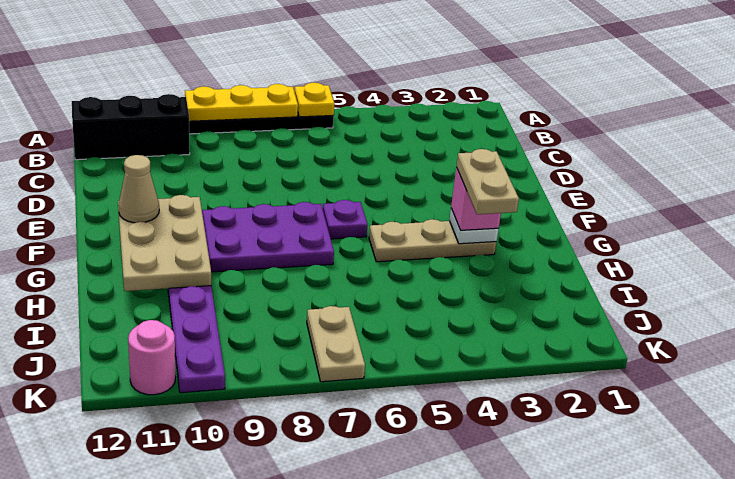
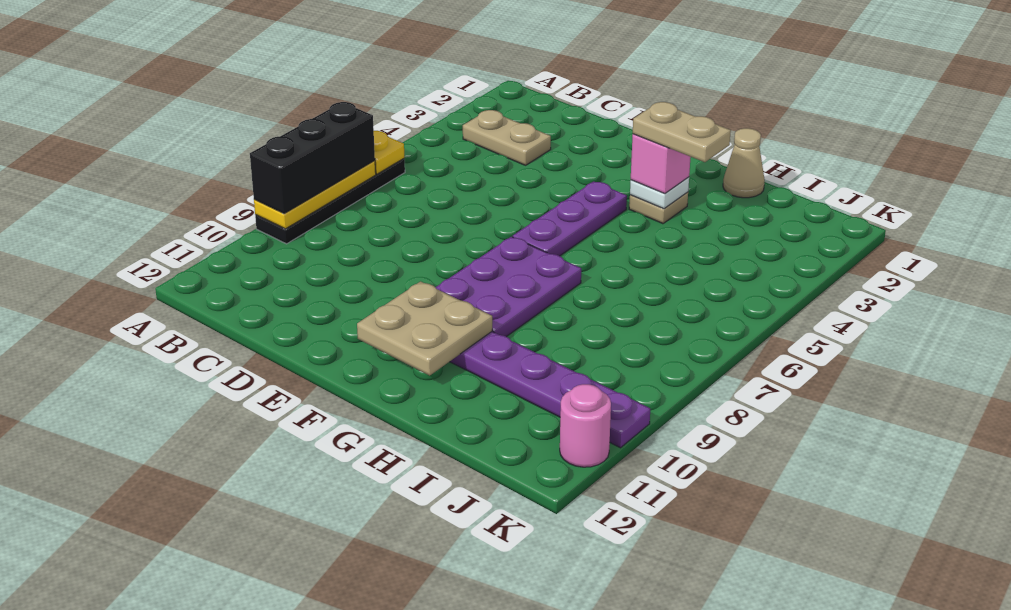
black 1x3 brick [72,94,190,160] -> black 1x3 brick moved to [250,102,375,214]
purple 1x1 plate [323,200,368,239] -> purple 1x3 plate [513,181,627,256]
tan 2x3 plate [118,195,211,291] -> tan 2x2 plate [357,281,492,375]
tan 1x1 cone [118,155,159,223] -> tan 1x1 cone moved to [723,128,765,198]
tan 1x3 plate [369,219,496,262] -> tan 1x1 plate [629,192,688,224]
tan 1x2 plate [307,306,365,382] -> tan 1x2 plate moved to [463,110,551,165]

